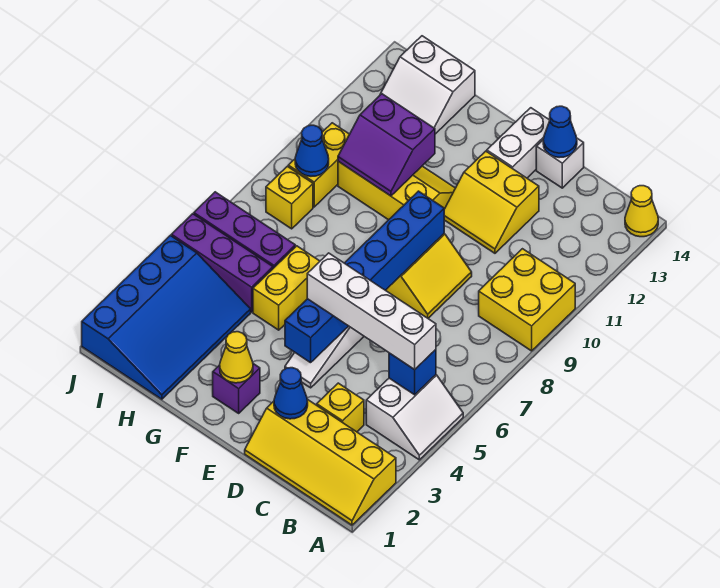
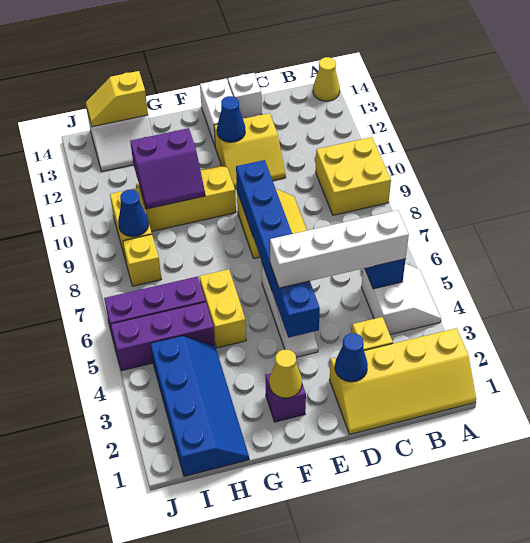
blue 1x1 cone [543,106,577,158] -> blue 1x1 cone moved to [217,96,245,142]
blue 3x4 slope [82,235,251,399] -> blue 2x4 slope [150,336,249,476]
none -> yellow 1x2 slope [86,71,148,127]

